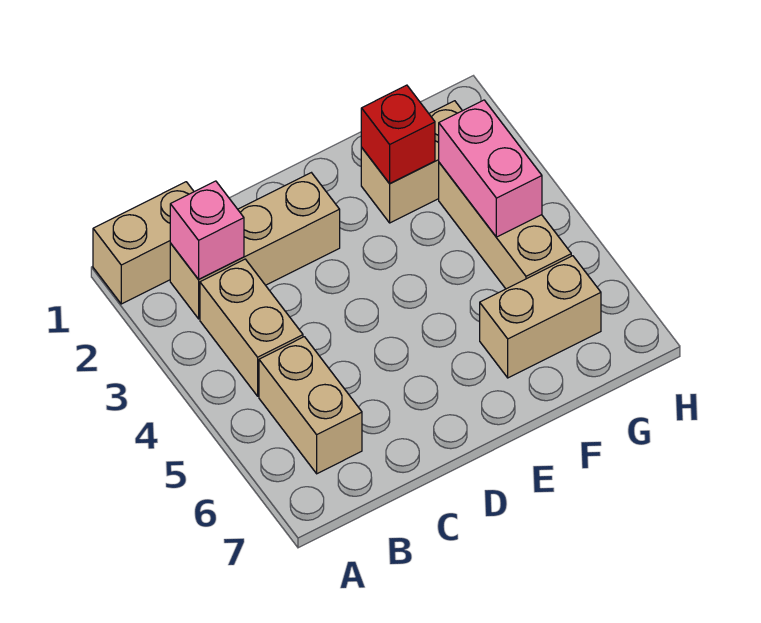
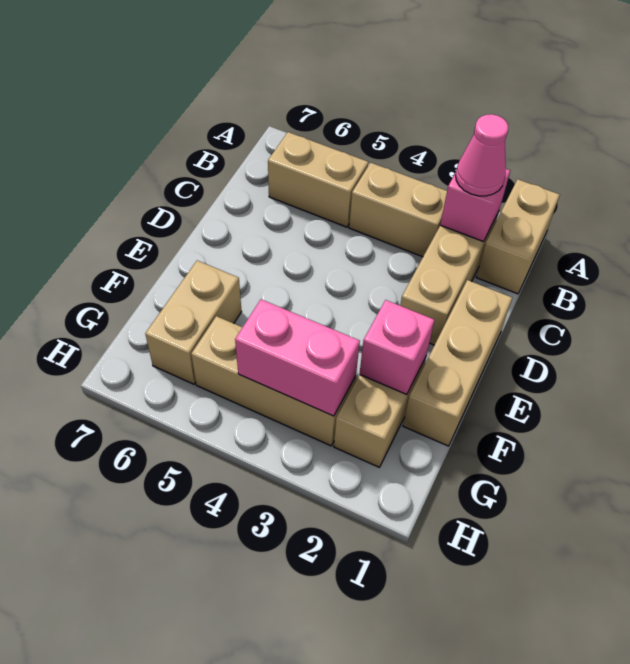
none -> pink 1x1 cone [456,114,508,196]
none -> tan 1x3 brick [403,280,512,446]
red 1x1 brick [361,85,435,184] -> pink 1x1 brick [360,300,434,395]

